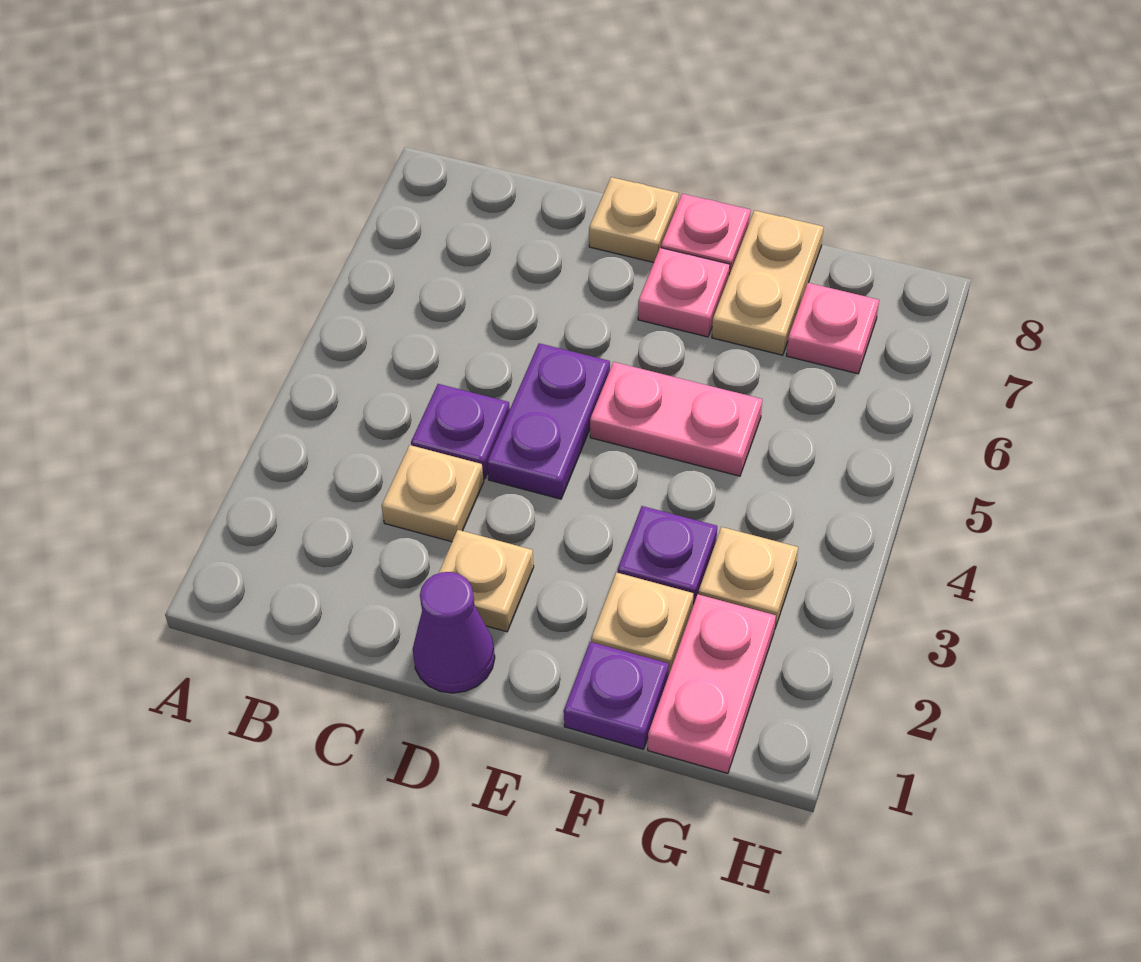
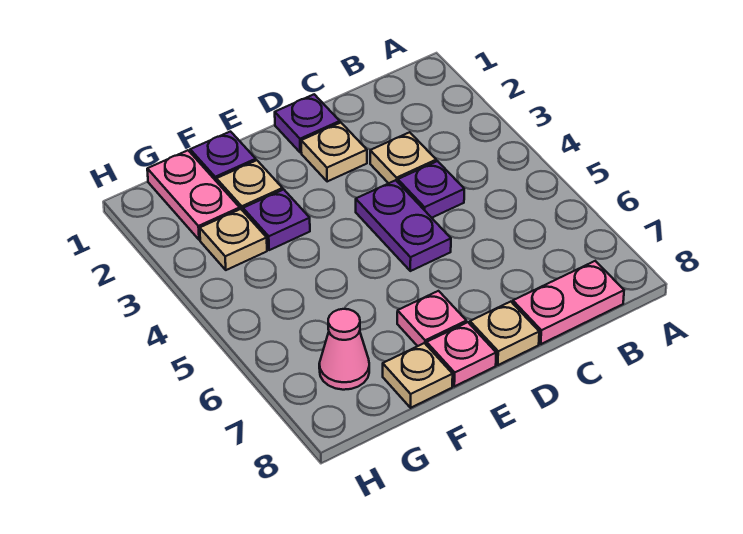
purple 1x1 cone [413,572,495,693] -> purple 1x1 plate [275,94,340,153]
pink 1x2 plate [590,362,762,476] -> pink 1x2 plate moved to [513,261,624,344]
tan 1x2 plate [712,210,824,355] -> tan 1x1 plate [383,343,453,408]
pink 1x1 plate [787,283,879,374] -> pink 1x1 cone [319,309,369,390]

